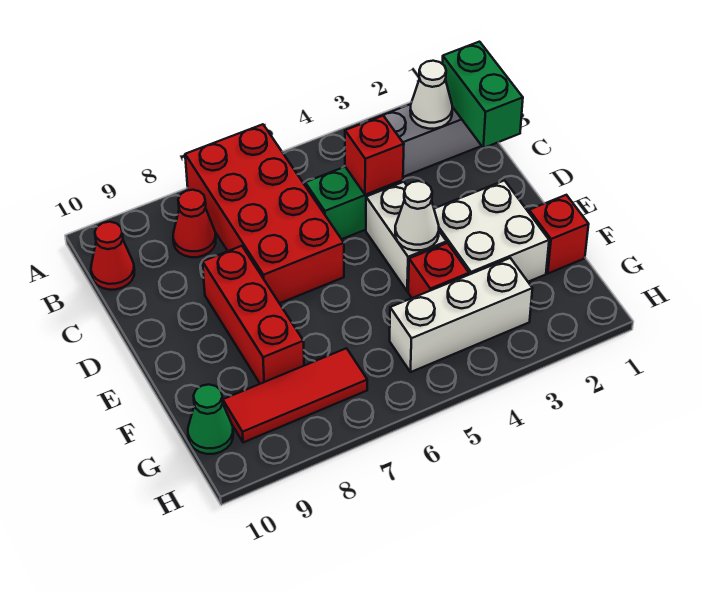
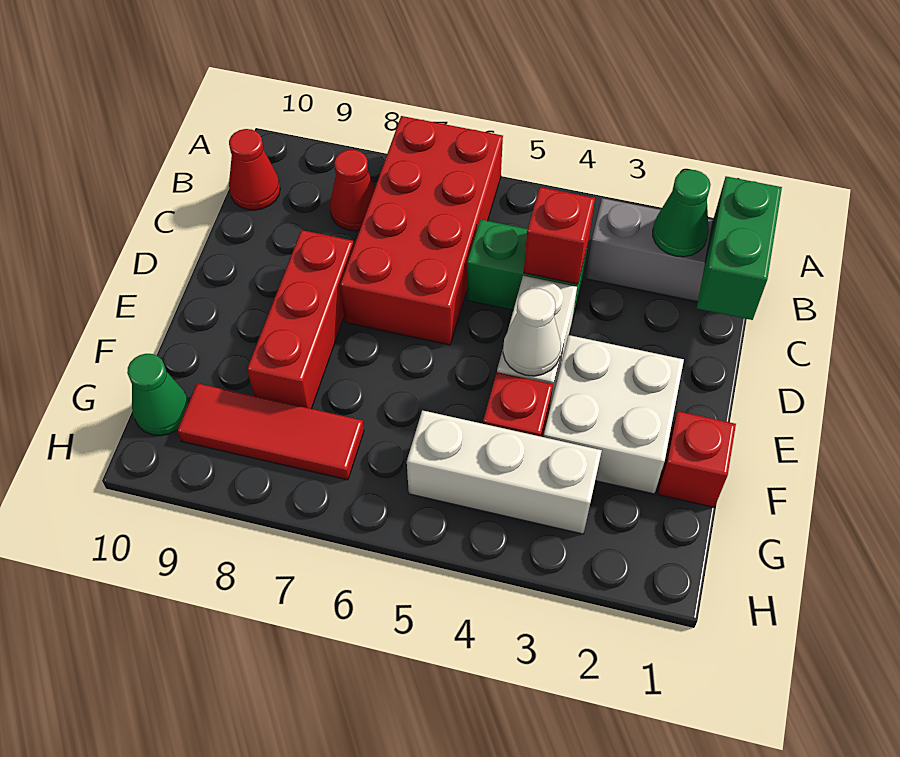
white 1x1 cone [410,61,452,129] -> green 1x1 cone [653,170,711,257]

